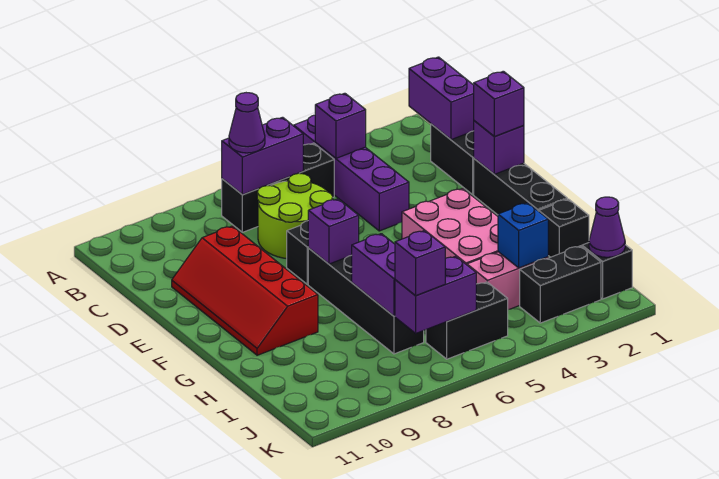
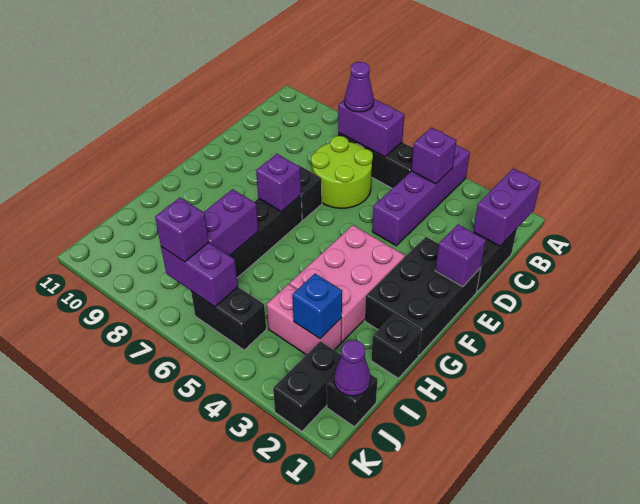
red 2x4 slope [172,226,318,355] -> none
black 1x3 brick [474,159,567,215] -> black 2x3 brick [365,237,481,355]
purple 1x1 brick [474,71,524,137] -> none
black 1x2 brick [520,246,601,323] -> black 1x2 brick turned to [273,341,342,431]

